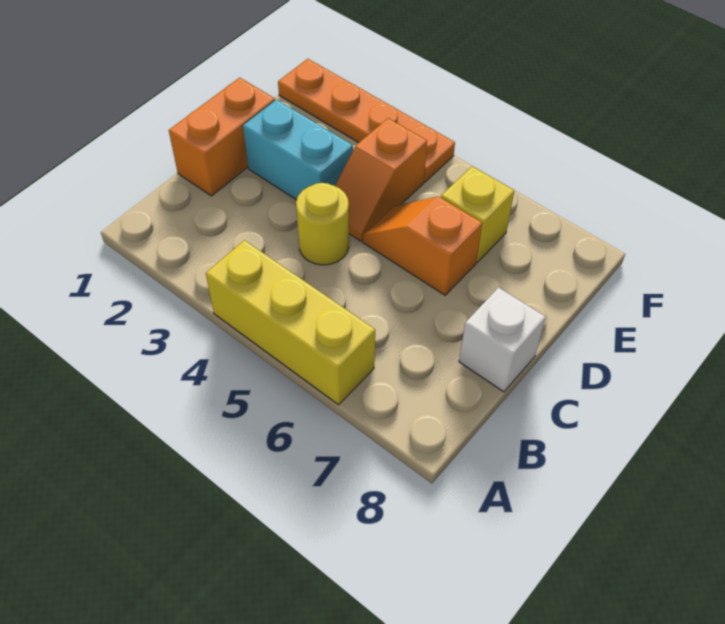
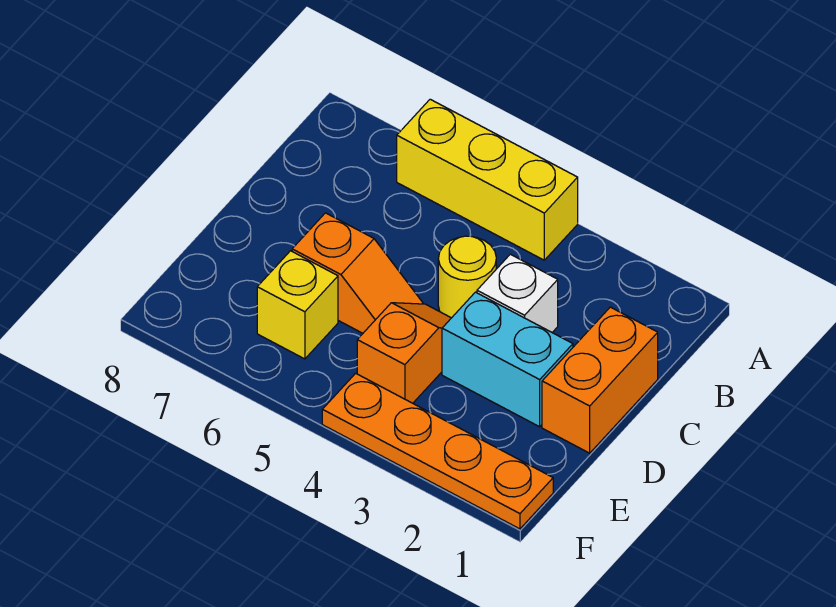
white 1x1 brick [459,287,546,392] -> white 1x1 brick moved to [477,254,558,332]

